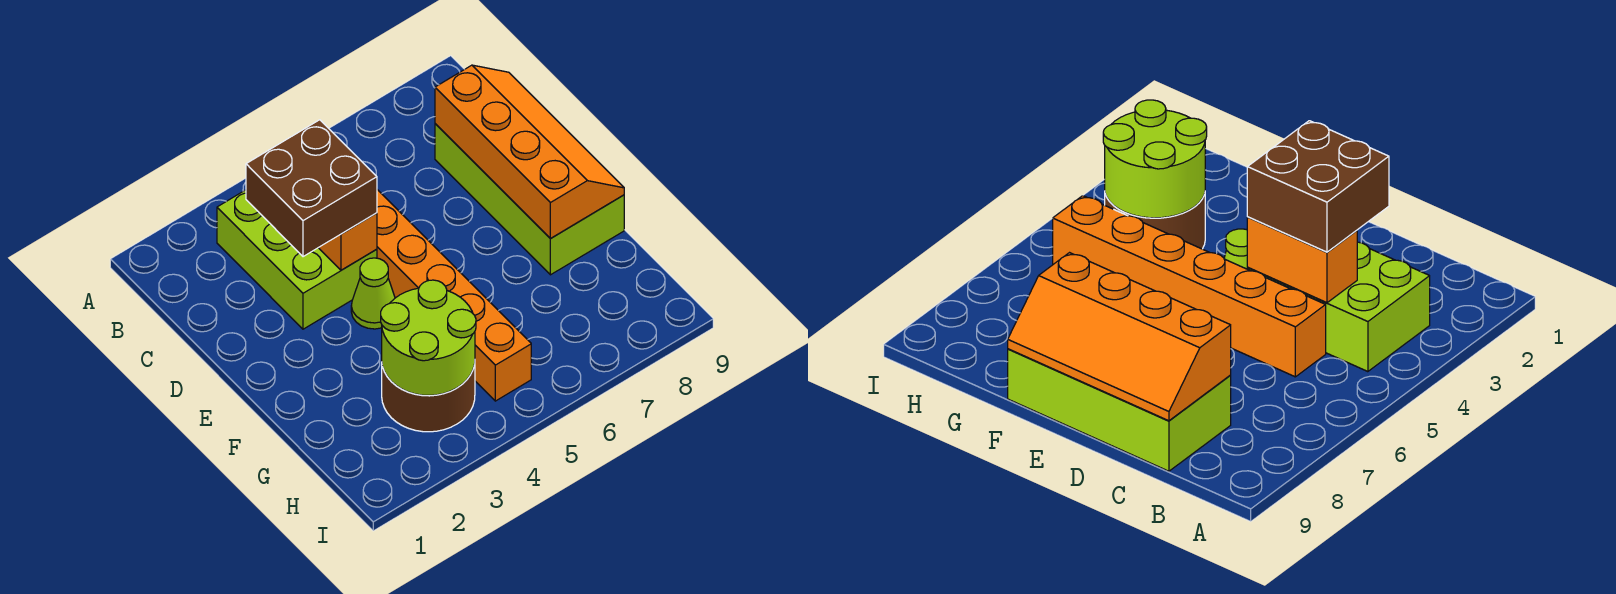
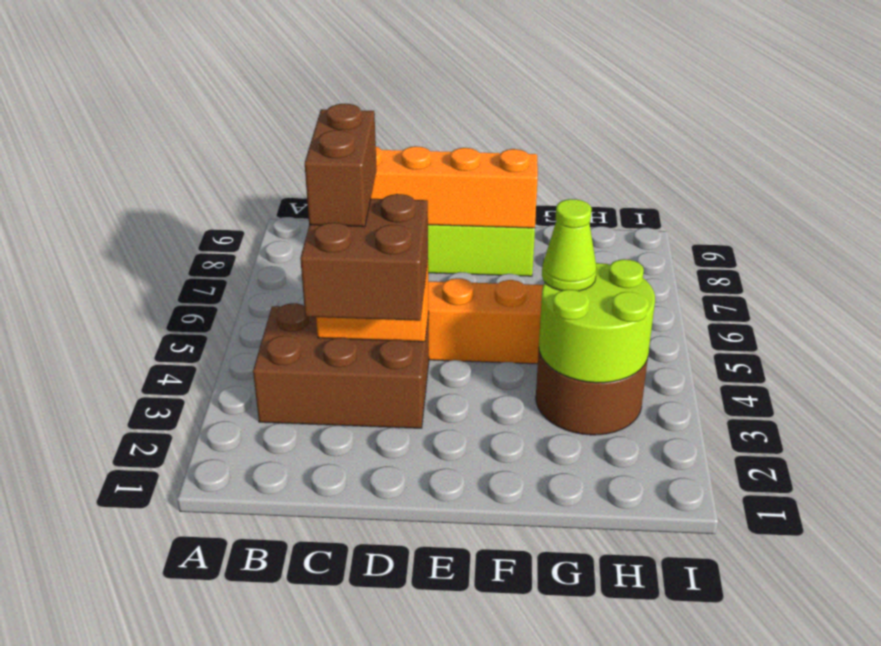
lime 2x3 brick [217,190,377,329] -> brown 2x3 brick [253,303,429,428]
none -> brown 1x2 brick [305,104,377,227]
lime 1x1 cone [351,258,395,329] -> lime 1x1 cone moved to [542,199,597,291]

